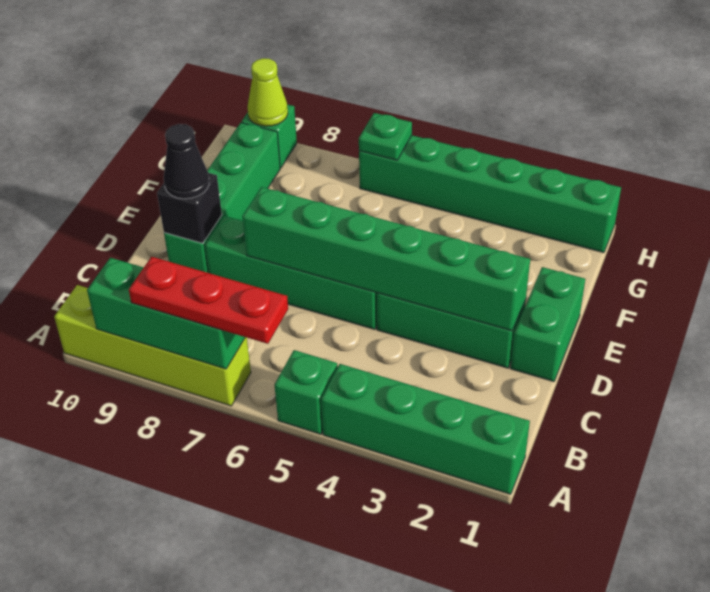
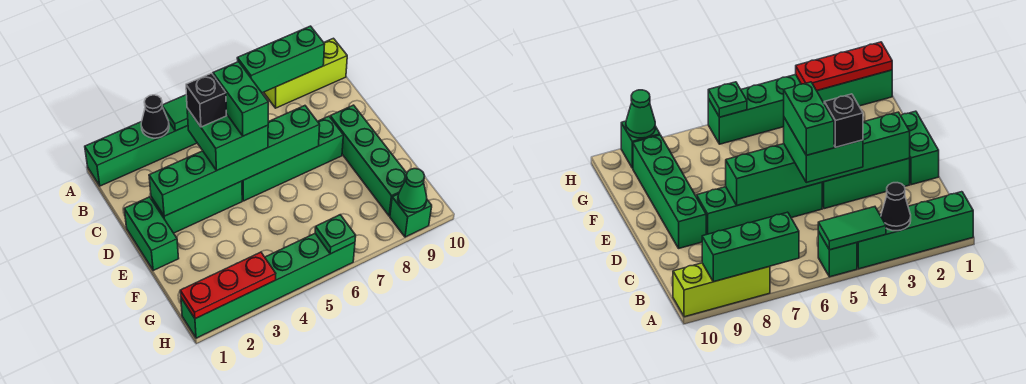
none -> green 1x2 tile [162,95,188,131]
red 1x3 plate [129,257,288,344] -> red 1x3 plate moved to [180,252,276,319]
lime 1x4 brick [54,285,251,406] -> lime 1x3 brick [264,38,347,108]
none -> green 2x2 brick [187,108,268,171]
none -> green 1x2 brick [213,62,268,136]
black 1x1 brick [157,173,222,243] -> black 1x1 brick moved to [186,73,227,127]
black 1x1 cone [164,124,209,199] -> black 1x1 cone moved to [141,95,169,138]
lime 1x1 cone [248,58,288,126] -> green 1x1 cone [398,169,427,212]

